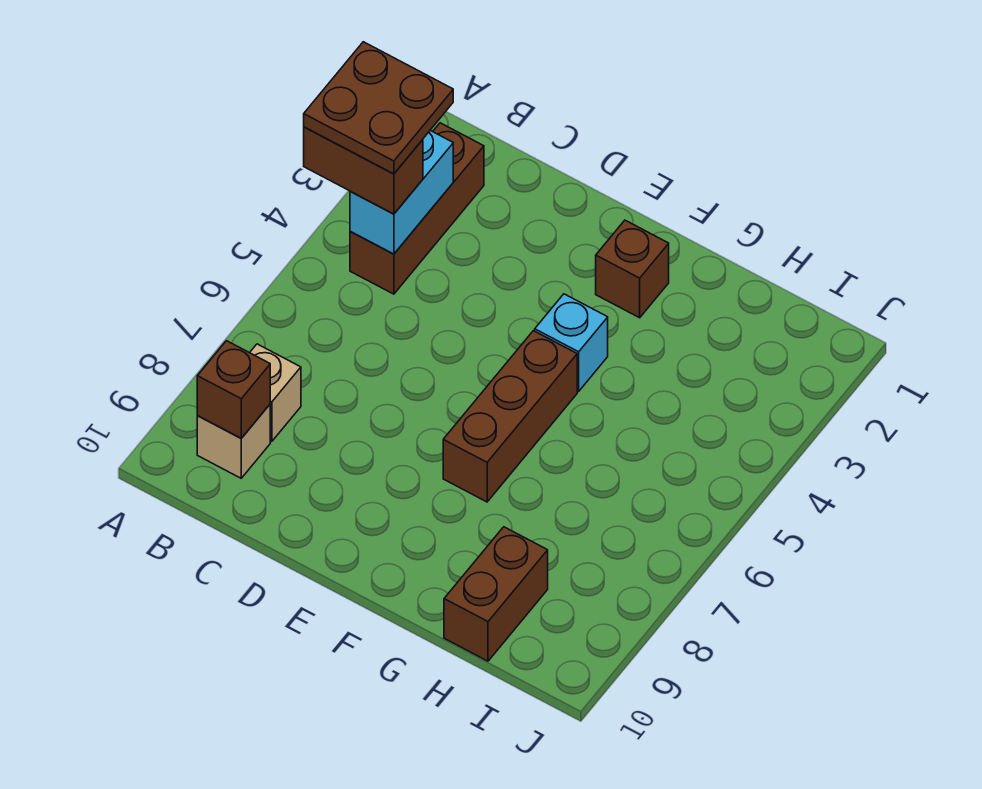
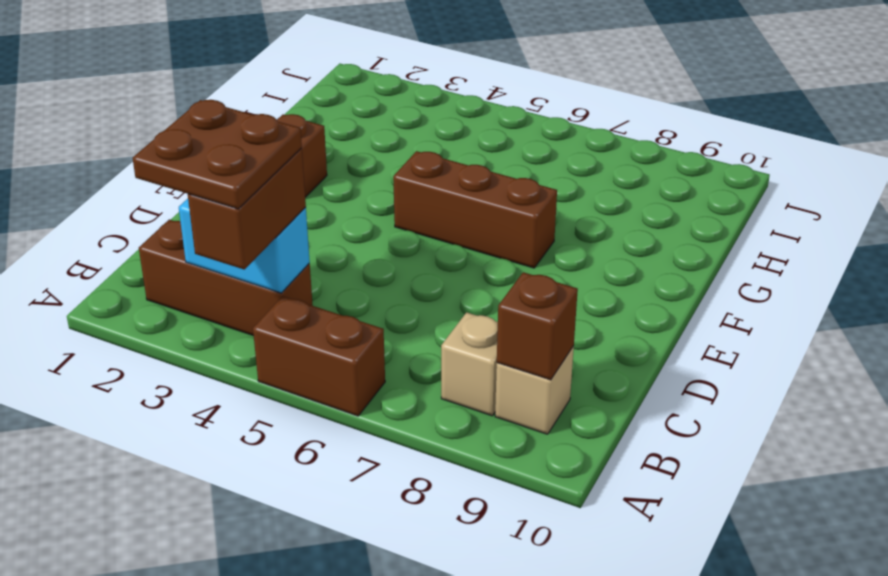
cyan 1x1 brick [535,294,608,391] -> none
brown 1x2 brick [444,527,548,661] -> brown 1x2 brick moved to [253,296,385,416]

